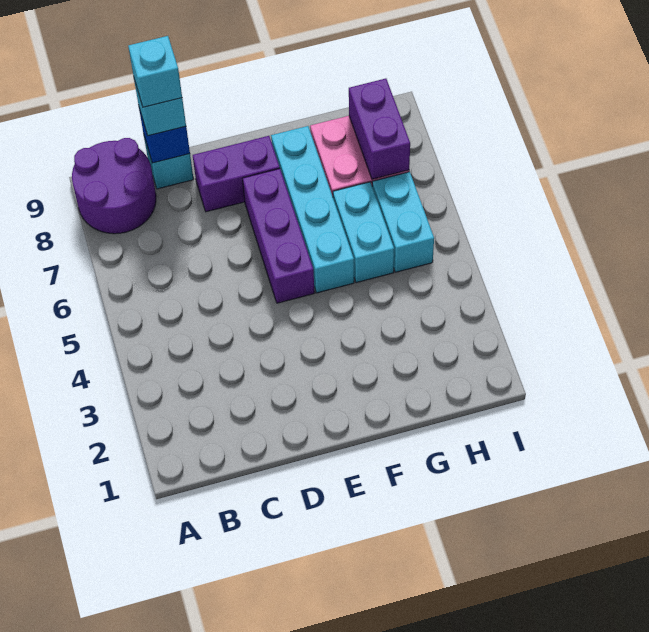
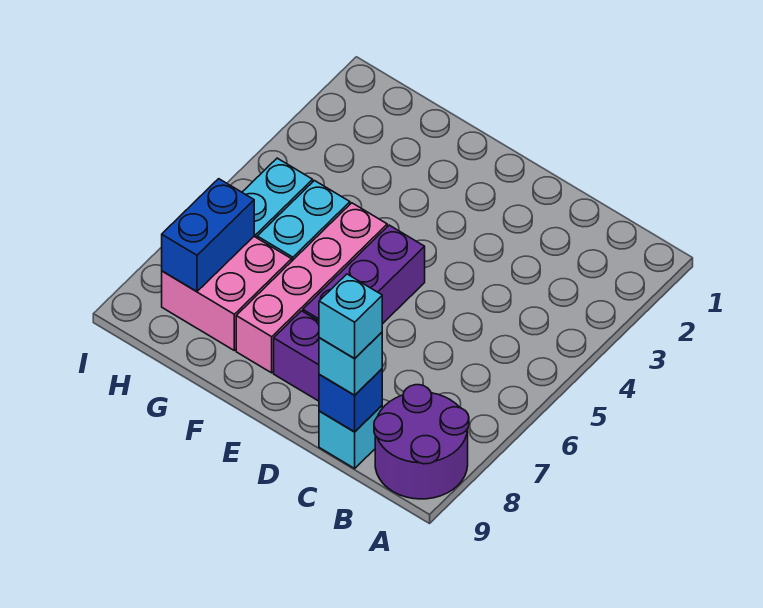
cyan 1x4 brick [271,126,354,293] -> pink 1x4 brick [236,203,387,373]
purple 1x2 brick [349,79,410,179] -> blue 1x2 brick [162,179,254,292]

